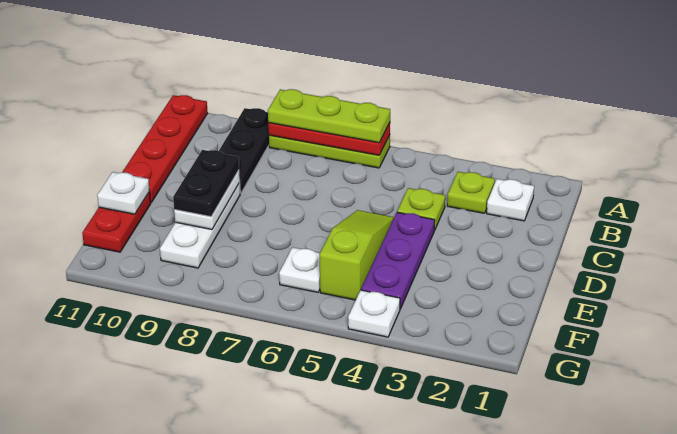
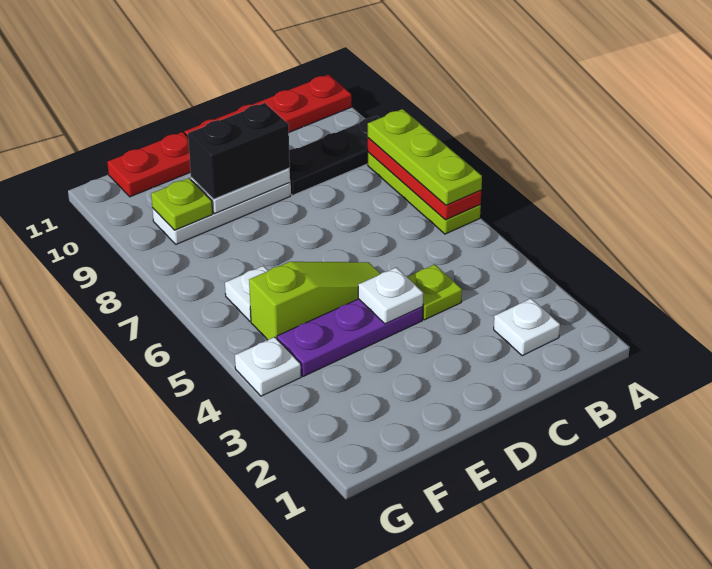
lime 1x1 plate [447,172,495,213] -> lime 1x1 plate moved to [151,178,213,230]
black 1x2 plate [173,150,239,217] -> black 1x2 brick [188,103,290,199]
white 1x1 plate [97,172,150,214] -> white 1x1 plate moved to [358,267,423,324]

